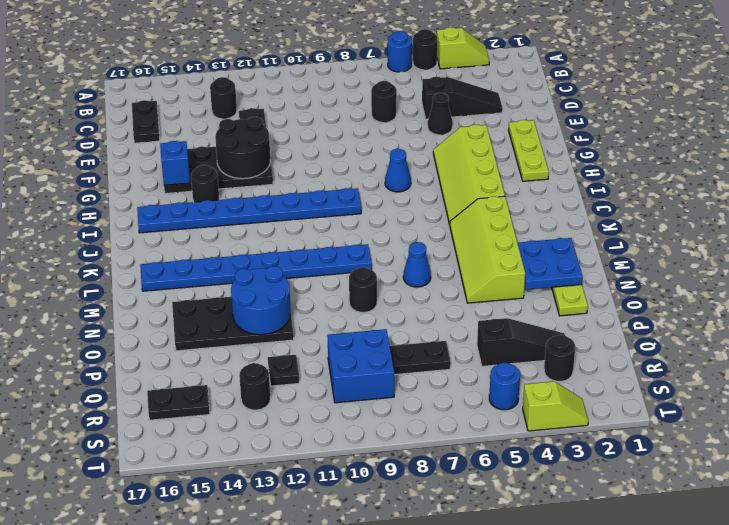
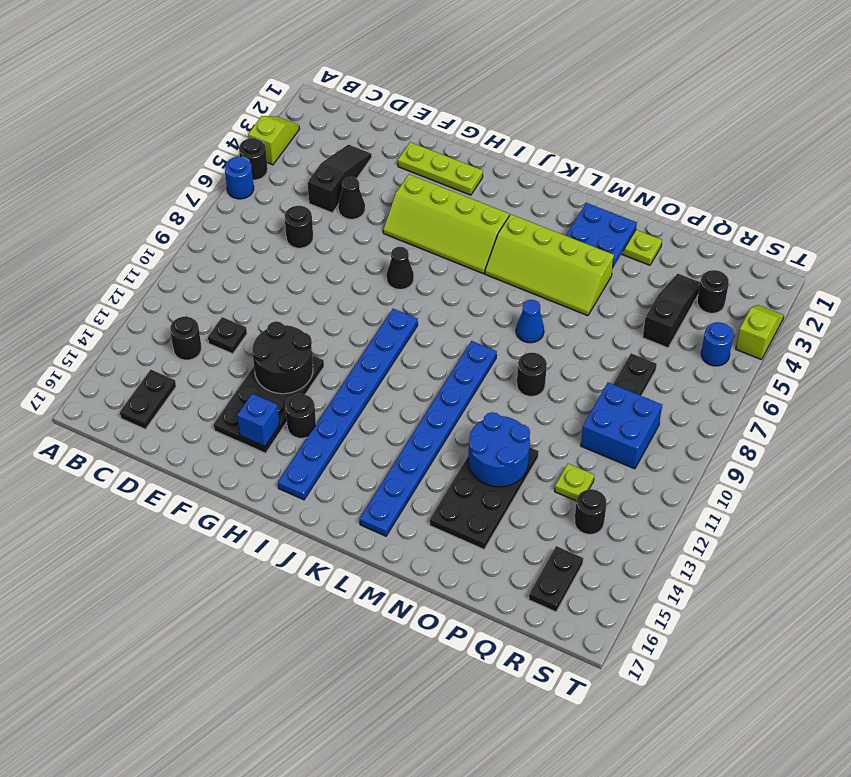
black 1x2 plate [132,100,160,143] -> black 1x2 plate turned to [120,370,176,429]
blue 1x1 cone [385,149,411,192] -> black 1x1 cone [387,247,414,289]
black 1x1 plate [268,355,299,386] -> lime 1x1 plate [555,464,594,501]

